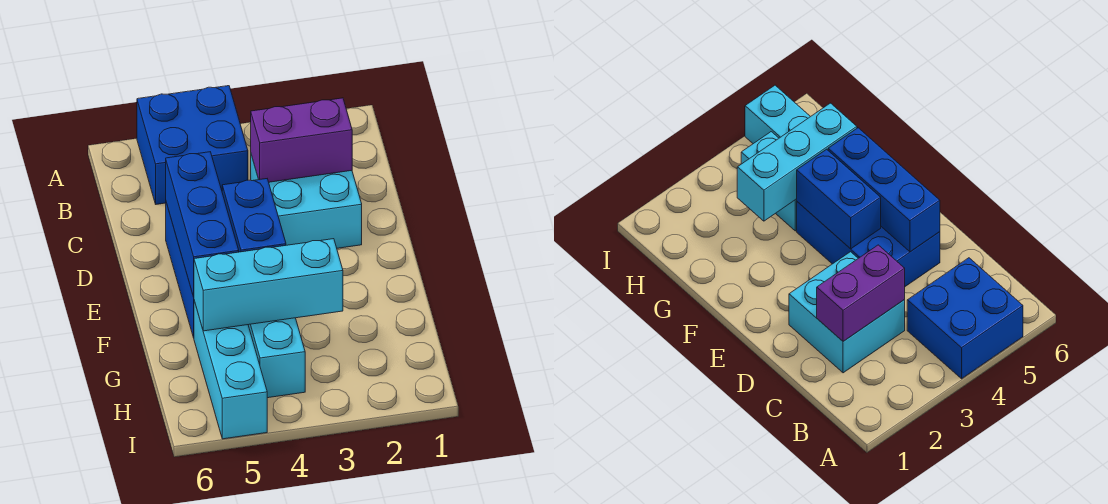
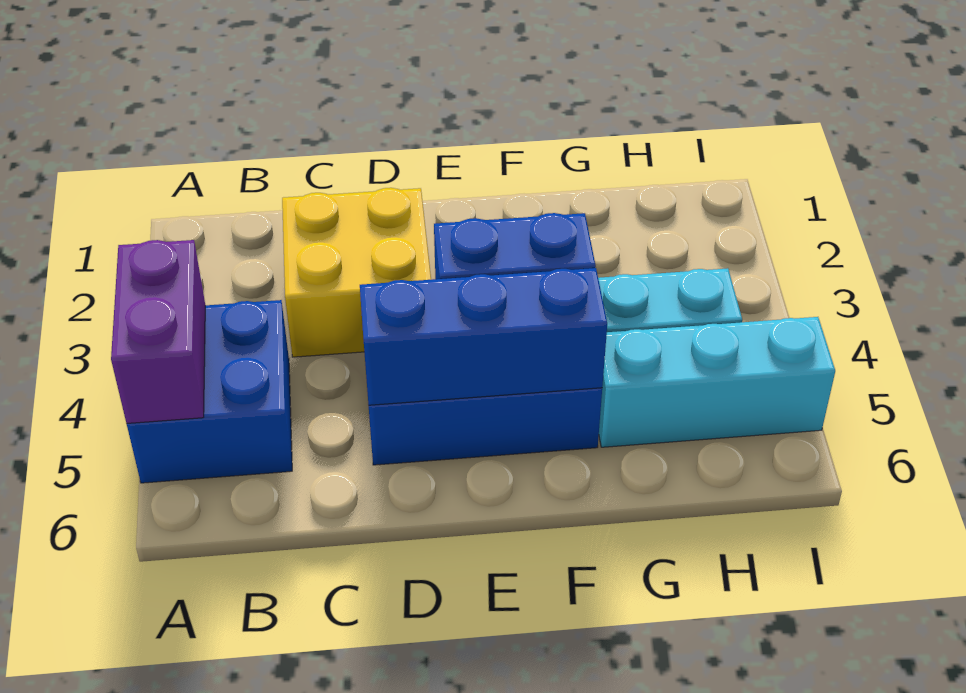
cyan 2x2 brick [251,155,362,248] -> yellow 2x2 brick [282,188,431,357]
purple 1x2 brick [251,98,352,182] -> purple 1x2 brick moved to [111,240,205,424]
cyan 1x3 brick [194,239,343,331] -> none

